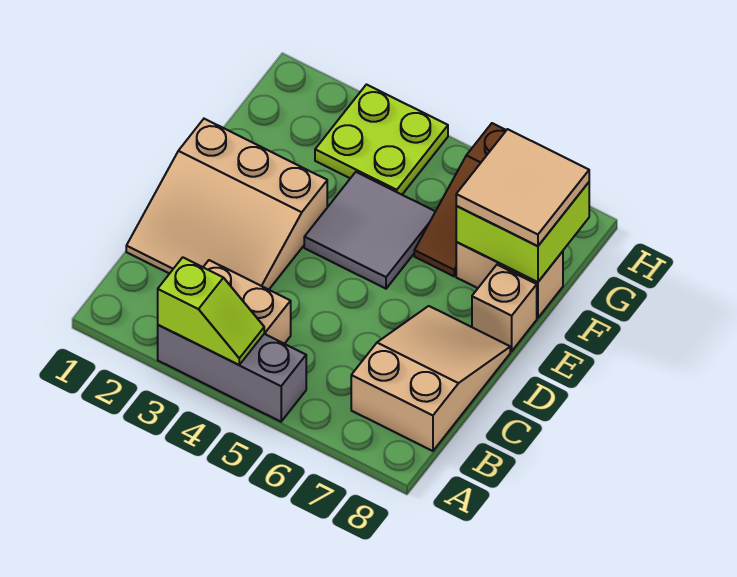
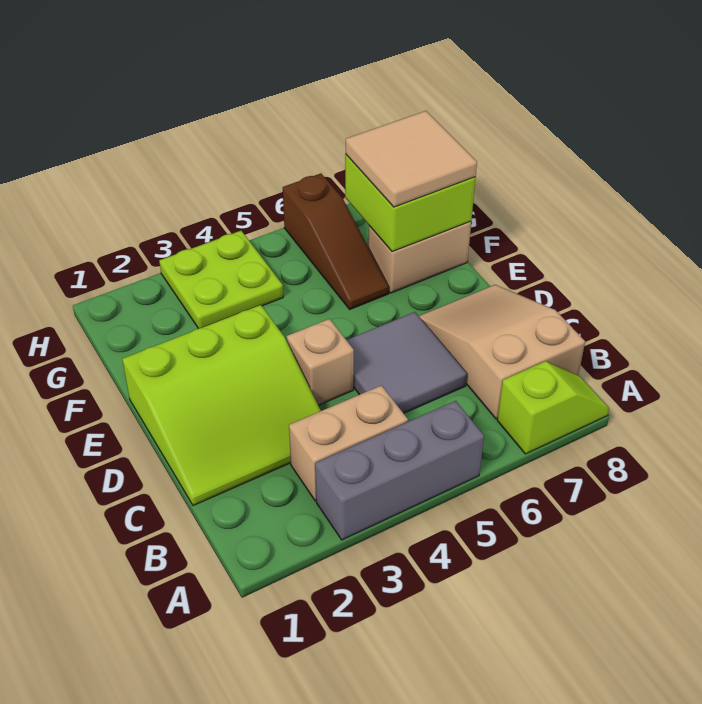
lime 1x2 slope [158,257,264,365] -> lime 1x2 slope moved to [497,361,609,454]
tan 3x3 slope [126,119,327,290] -> lime 3x3 slope [122,305,321,506]
grey 2x2 tile [304,172,435,289] -> grey 2x2 tile moved to [347,312,467,413]
tan 1x1 brick [472,265,537,351] -> tan 1x1 brick moved to [287,319,354,405]

